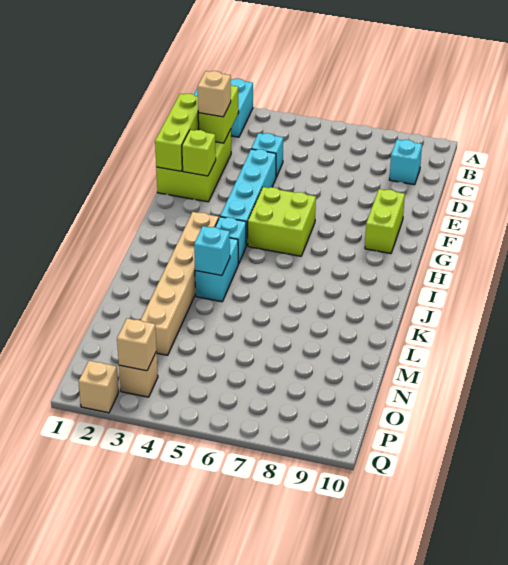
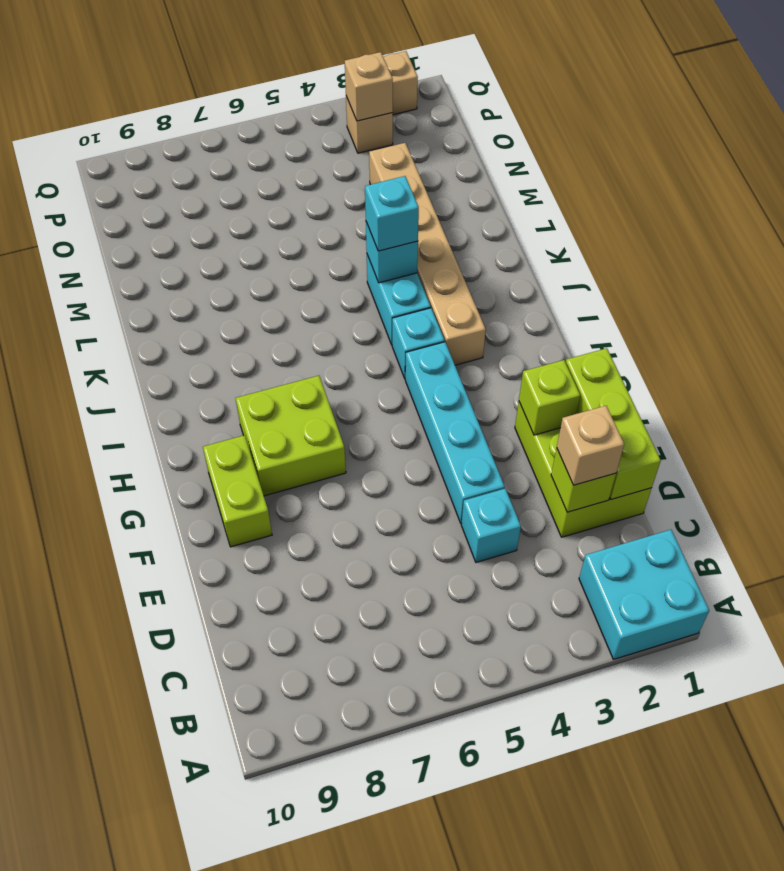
lime 1x2 brick [198,86,239,143] -> lime 1x1 brick [551,448,616,512]
cyan 1x1 brick [389,140,422,185] -> cyan 1x1 brick moved to [365,176,419,251]
lime 2x2 brick [248,187,316,256] -> lime 2x2 brick moved to [236,376,346,496]

